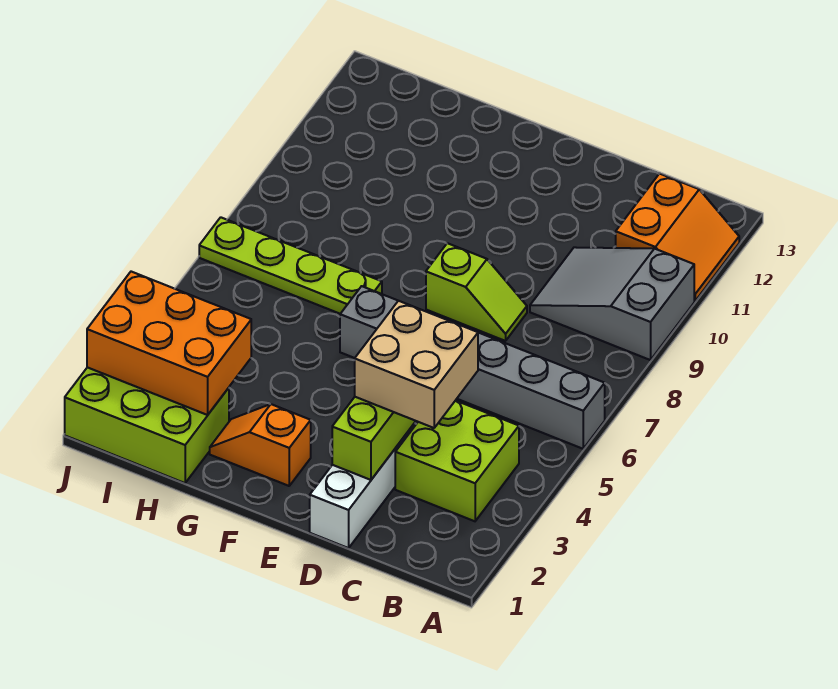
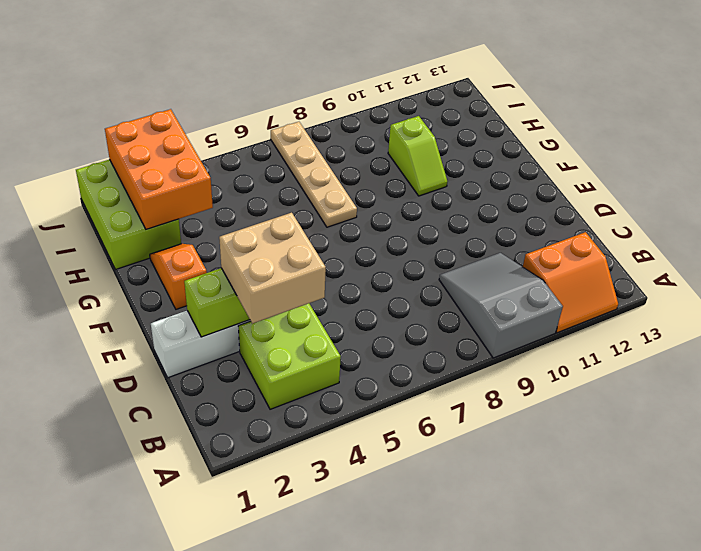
grey 1x6 brick [340,286,605,449] -> none
lime 1x2 slope [426,243,527,341] -> lime 1x2 slope moved to [388,116,447,196]
lime 1x4 plate [199,217,382,314] -> tan 1x4 plate [271,122,357,227]

